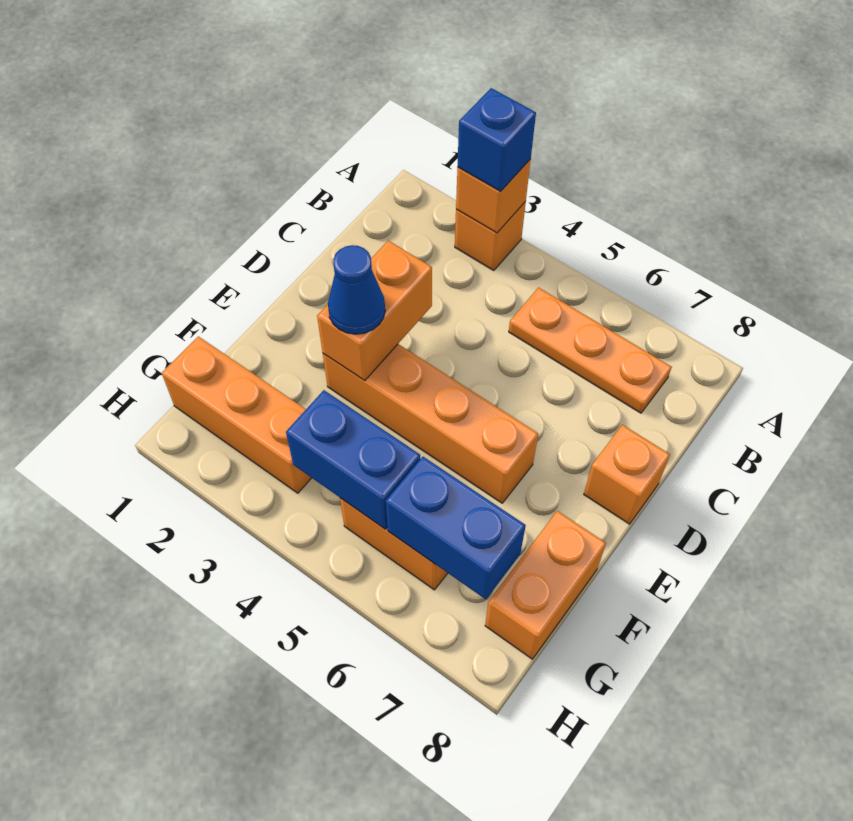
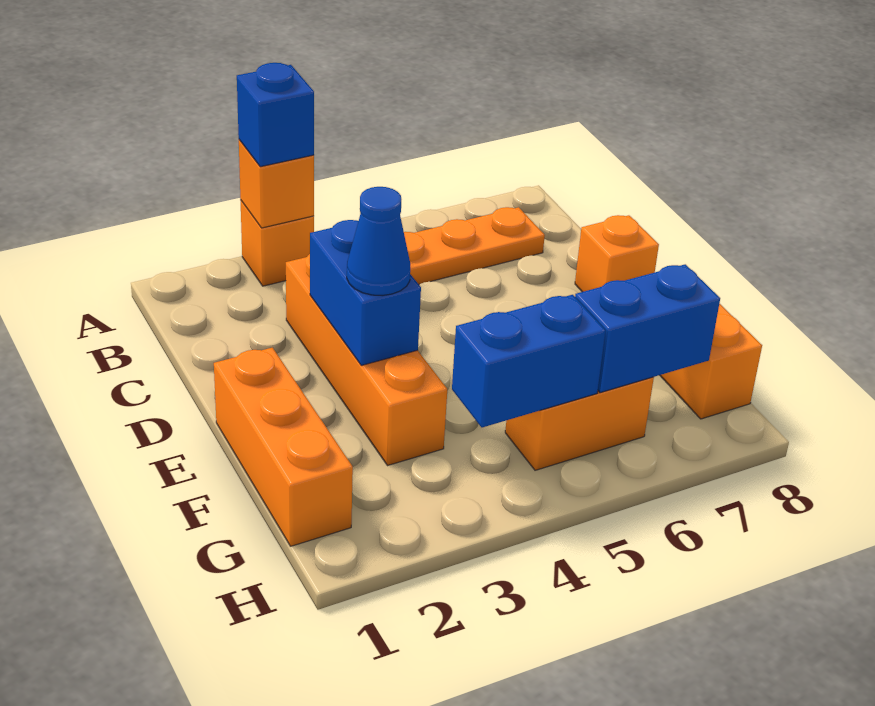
orange 1x2 brick [317,241,432,381] -> blue 1x2 brick [310,220,421,365]
orange 1x4 brick [323,344,538,503] -> orange 1x4 brick turned to [286,254,447,466]
orange 1x3 brick [162,336,311,493] -> orange 1x3 brick turned to [214,348,353,546]

